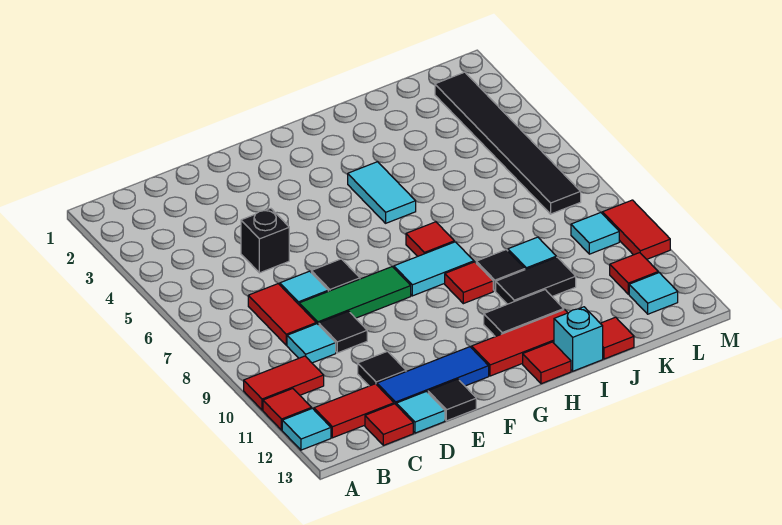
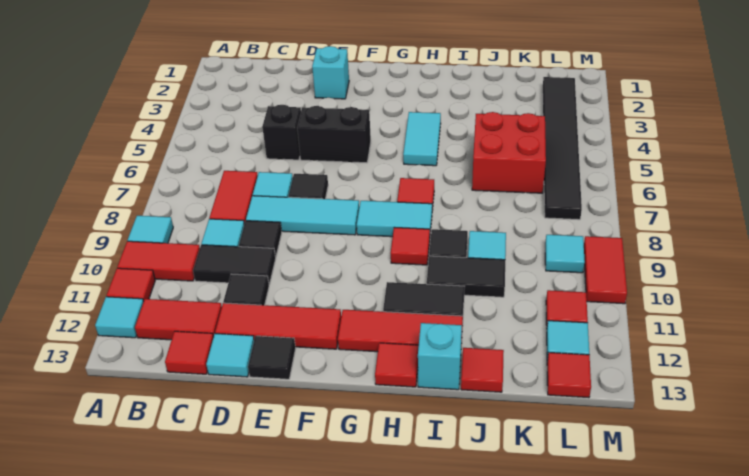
none -> cyan 1x1 tile [128,216,173,243]
none -> black 1x2 tile [193,245,276,285]
green 1x3 tile [299,267,411,325] -> cyan 1x3 tile [246,196,359,235]
blue 1x3 tile [377,347,489,404] -> red 1x3 tile [215,303,341,349]
none -> cyan 1x1 brick [312,46,349,99]
none -> black 1x2 brick [297,106,371,163]
none -> red 2x2 brick [472,112,546,193]
none -> red 1x1 tile [547,353,591,398]

